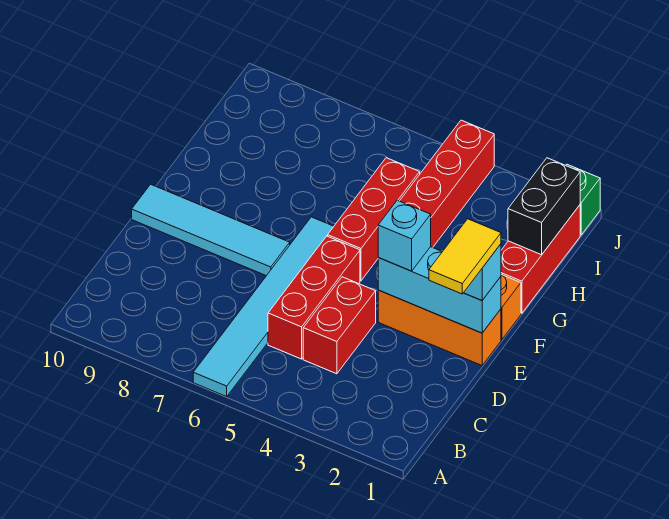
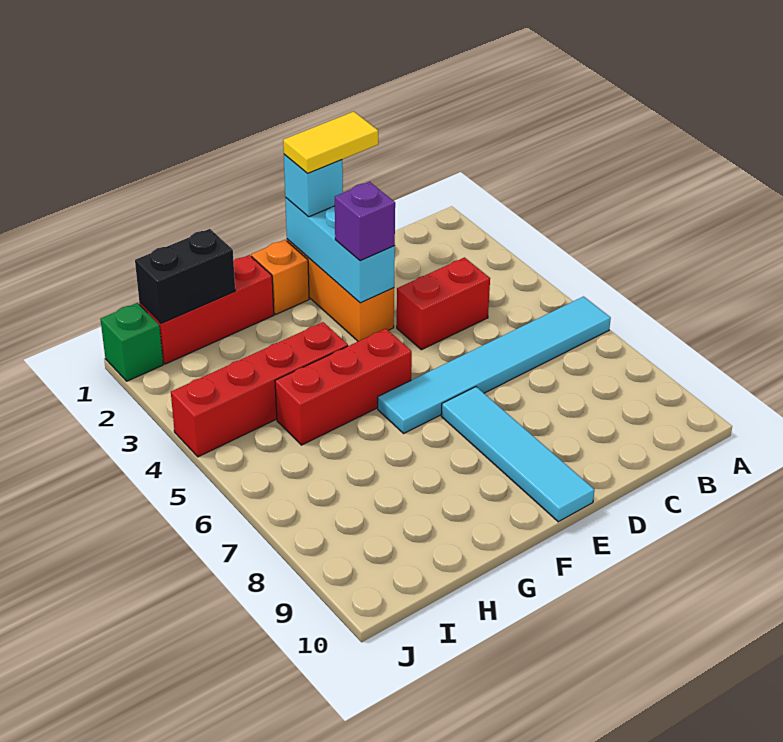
red 1x3 brick [268,236,360,359] -> none
cyan 1x1 brick [378,200,431,271] -> purple 1x1 brick [335,182,395,261]

